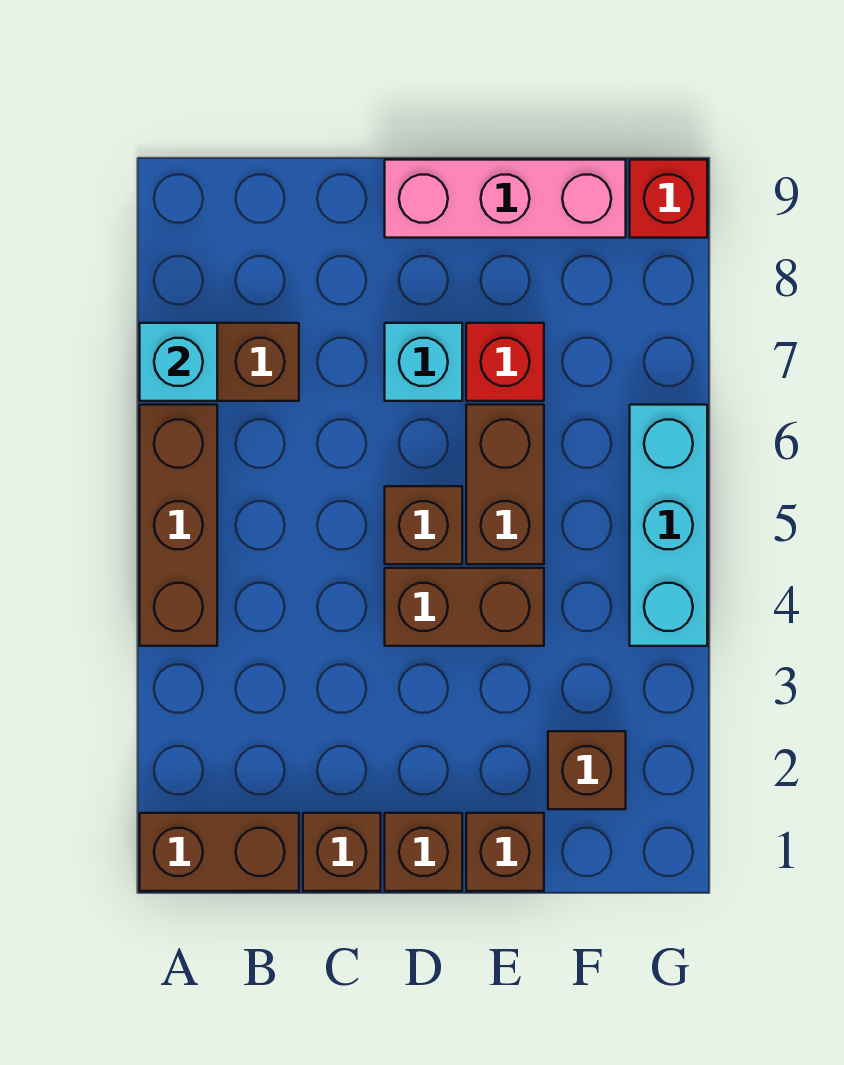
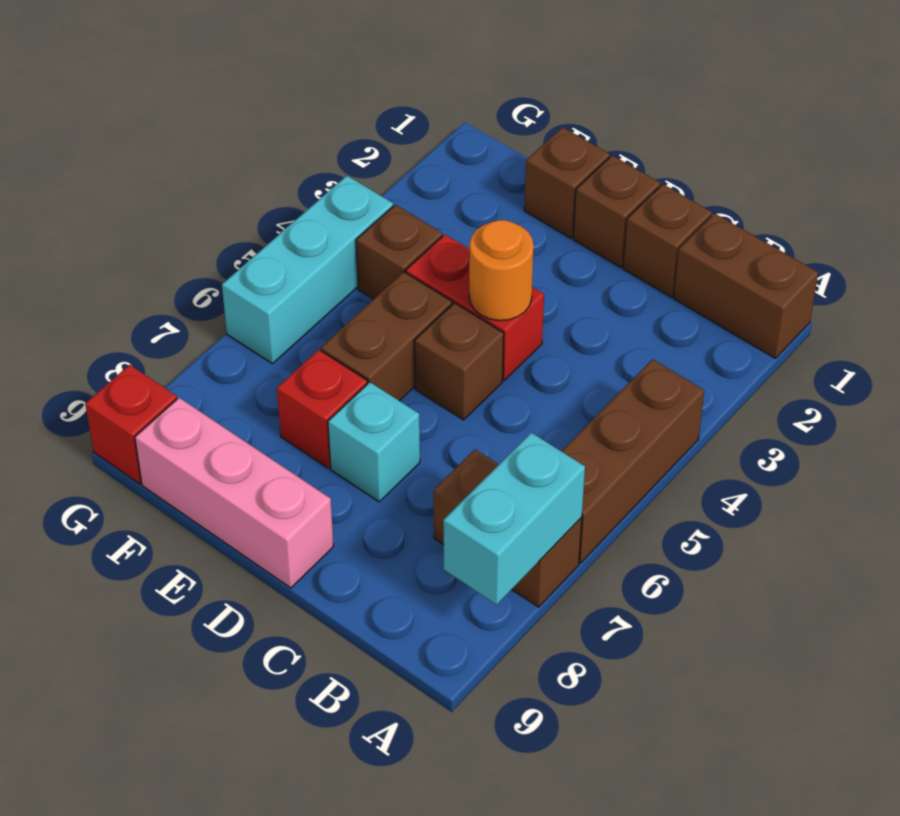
cyan 1x1 brick [140,323,217,401] -> cyan 1x2 brick [443,433,585,605]
brown 1x2 brick [385,568,544,646] -> red 1x2 brick [406,235,544,380]
none -> orange 1x1 round brick [469,220,534,321]
brown 1x1 brick [548,731,626,809] -> brown 1x1 brick moved to [356,205,443,299]

